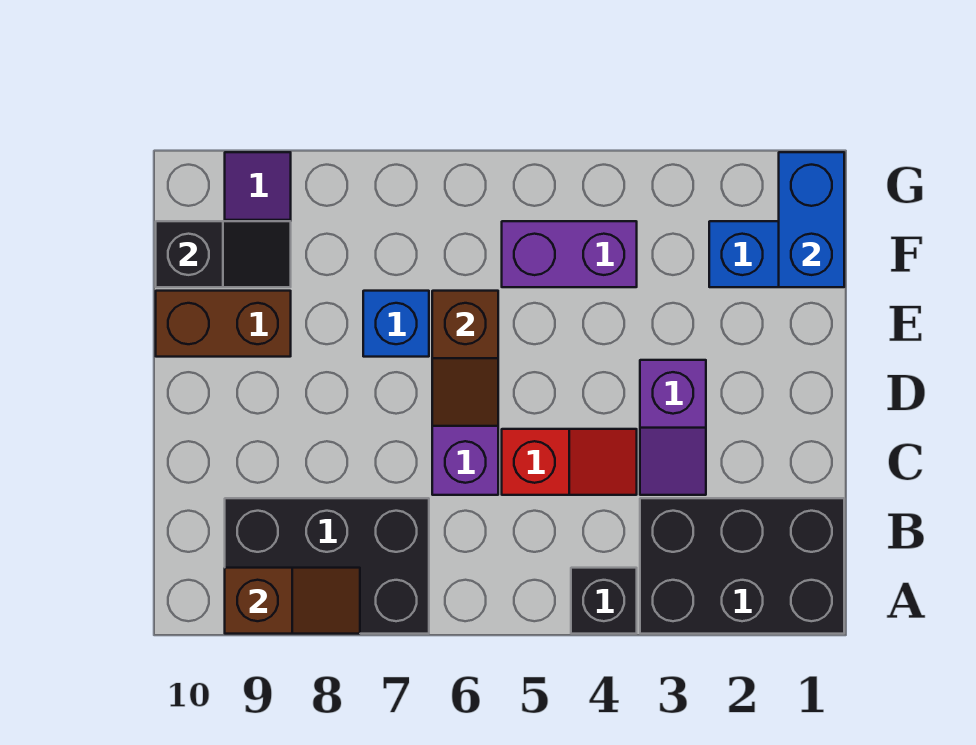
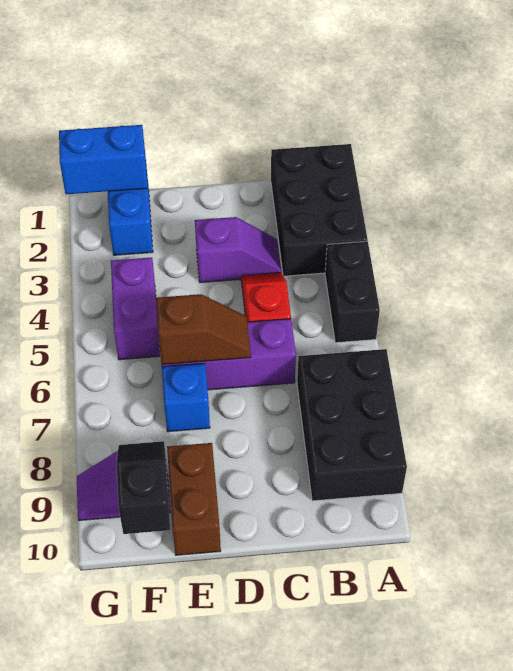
black 1x1 brick [571,568,637,634] -> black 1x2 brick [325,241,380,343]
brown 1x2 slope [225,568,360,634] -> none

